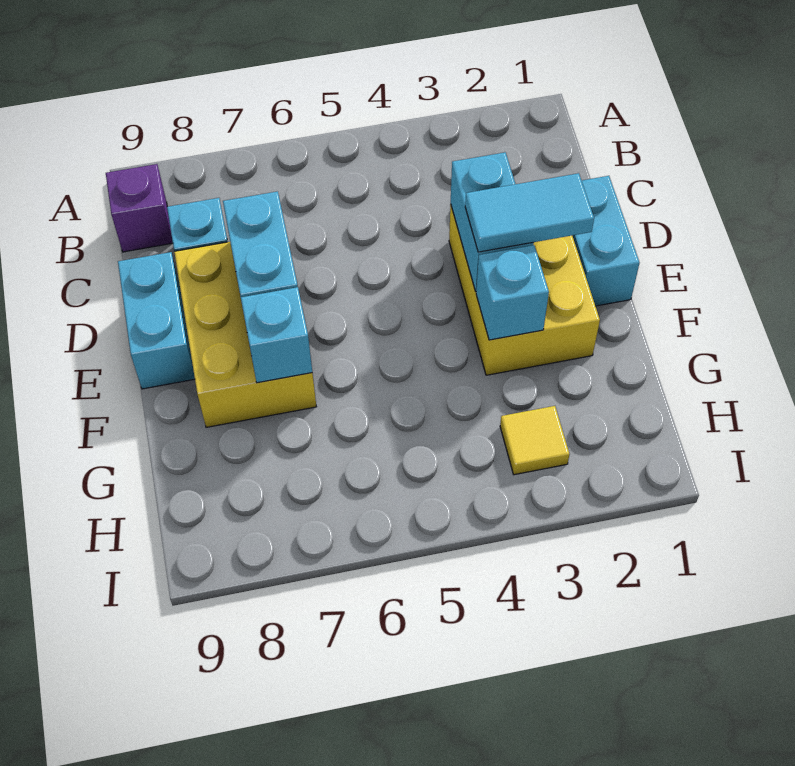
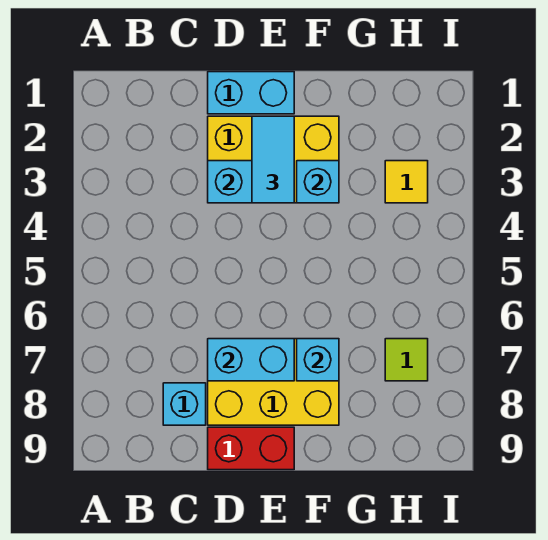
purple 1x1 brick [106,164,173,252] -> none
cyan 1x2 brick [118,252,195,389] -> red 1x2 brick [208,427,294,470]
none -> lime 1x1 tile [385,339,428,381]

